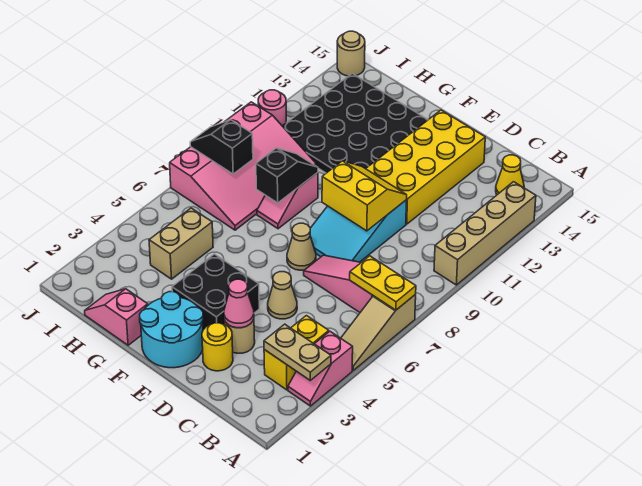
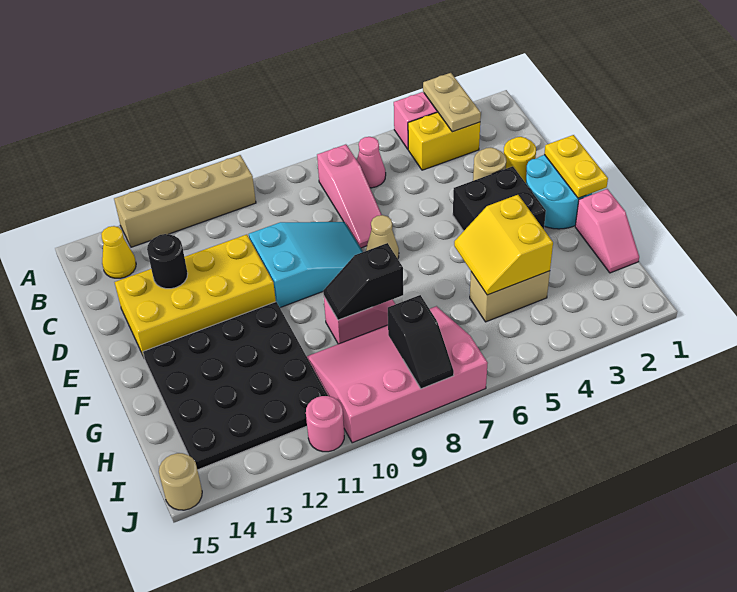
tan 1x3 slope [341,294,416,370] -> none
yellow 1x2 plate [350,256,416,310] -> yellow 1x2 plate moved to [544,135,608,198]
pink 1x1 cone [224,279,254,328] -> pink 1x1 cone moved to [357,137,386,188]
tan 1x1 cone [268,272,297,319] -> none
yellow 2x2 slope [322,161,407,231] -> yellow 2x2 slope moved to [454,195,553,295]
none -> black 1x1 round brick [147,234,188,289]

